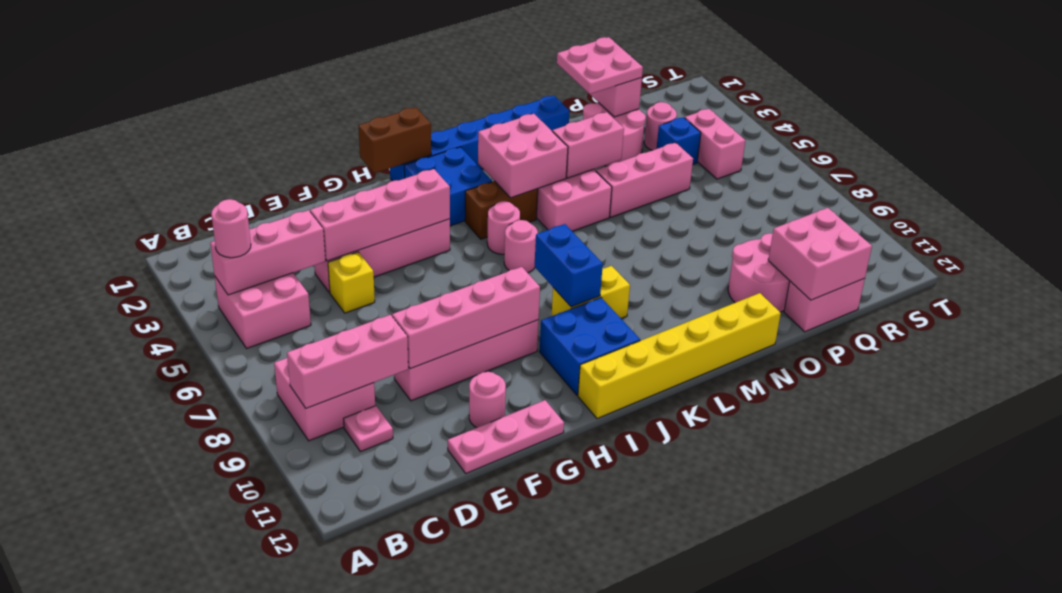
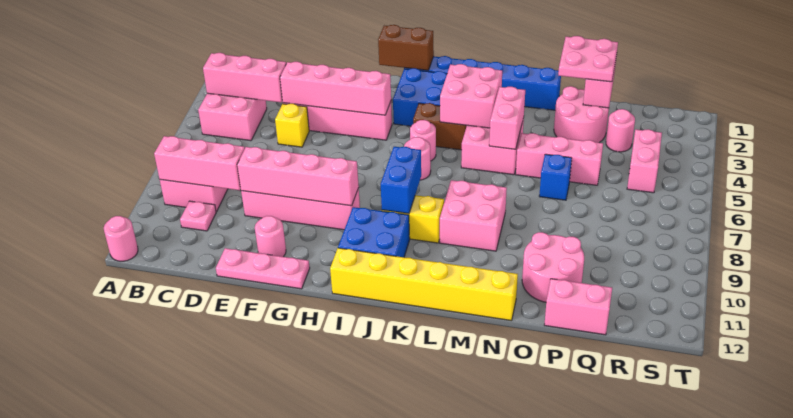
pink 1x1 round brick [211,199,251,258] -> pink 1x1 round brick moved to [104,216,138,261]
pink 1x2 brick [552,112,624,178] -> pink 1x2 brick turned to [489,87,525,149]
pink 2x2 brick [768,208,872,300] -> pink 2x2 brick moved to [440,180,507,251]
blue 1x1 brick [656,117,701,164] -> blue 1x1 brick moved to [539,154,572,200]

